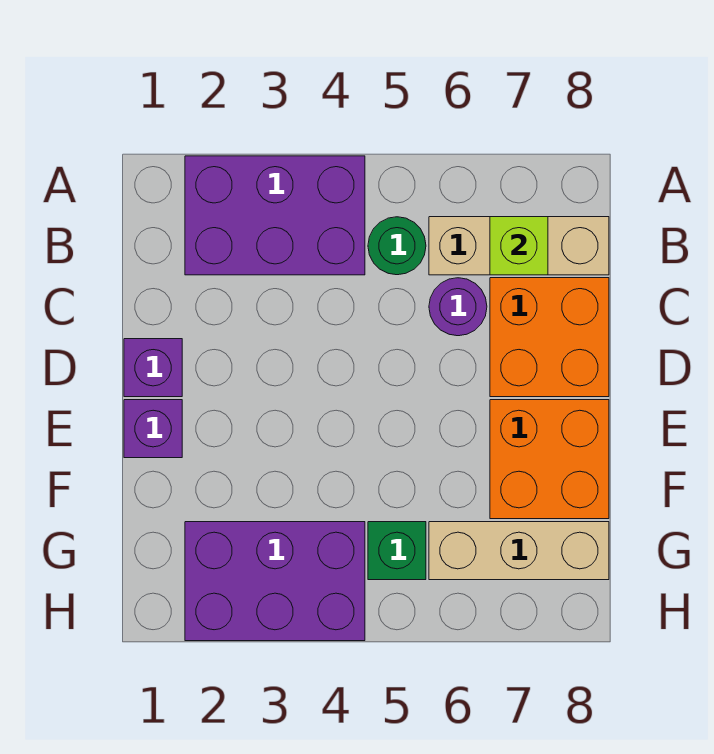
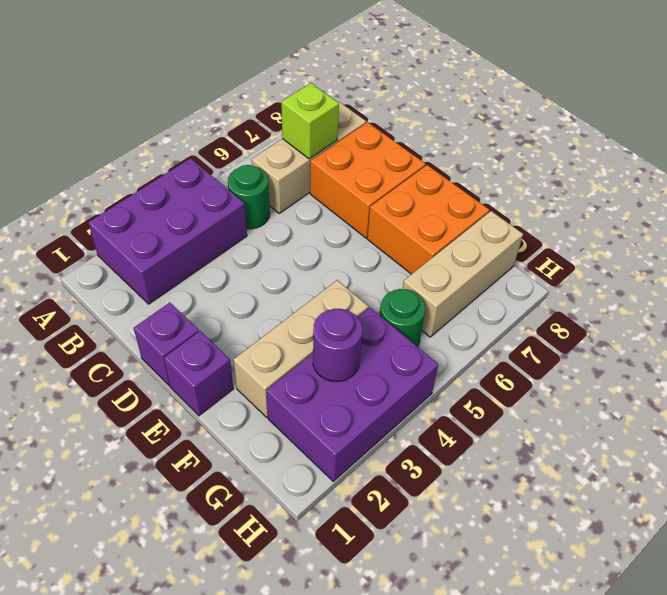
purple 1x1 round brick [429,278,487,336] -> purple 1x1 round brick moved to [313,309,362,381]
none -> tan 1x3 brick [233,280,368,417]
green 1x1 brick [368,522,426,580] -> green 1x1 round brick [380,289,425,347]

